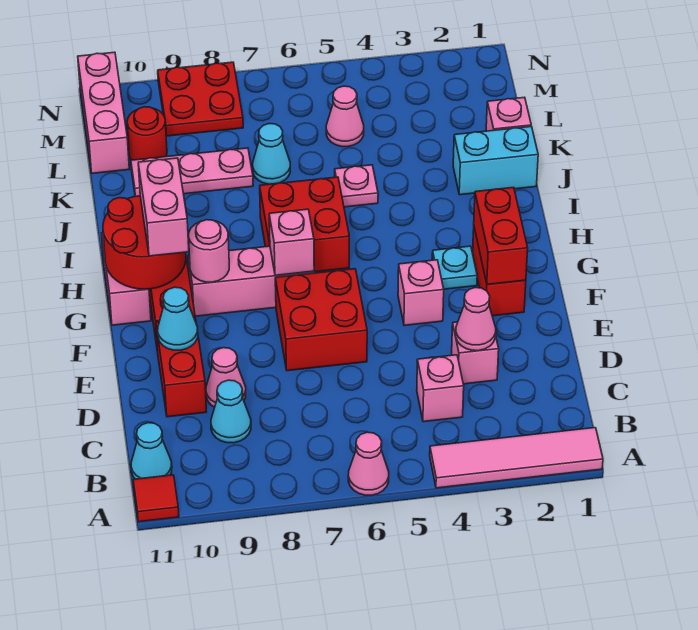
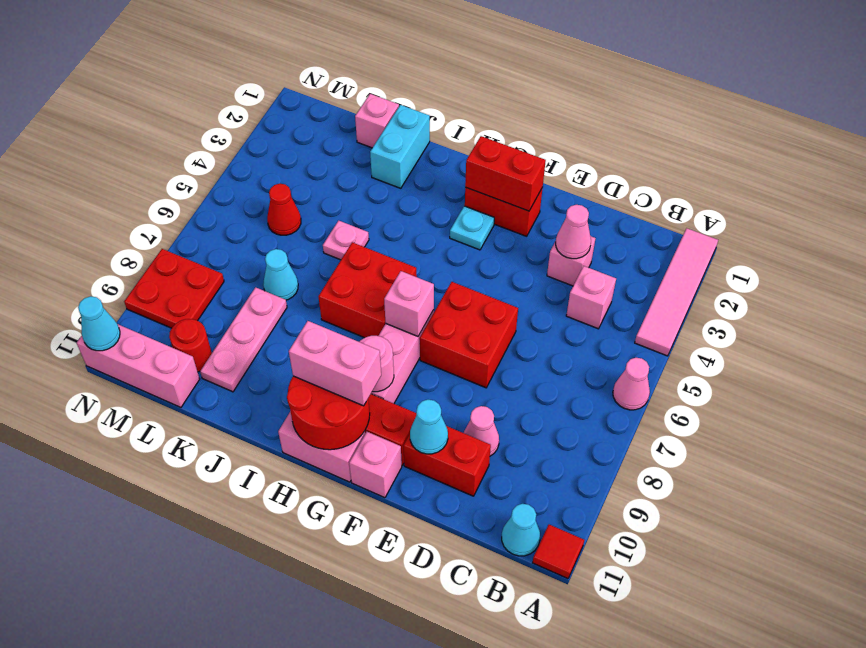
cyan 1x1 cone [211,380,251,443] -> cyan 1x1 cone moved to [78,296,120,351]
pink 1x1 brick [398,260,444,325] -> pink 1x1 brick moved to [349,432,402,498]
pink 1x1 cone [326,86,364,147] -> red 1x1 cone [267,184,301,235]

